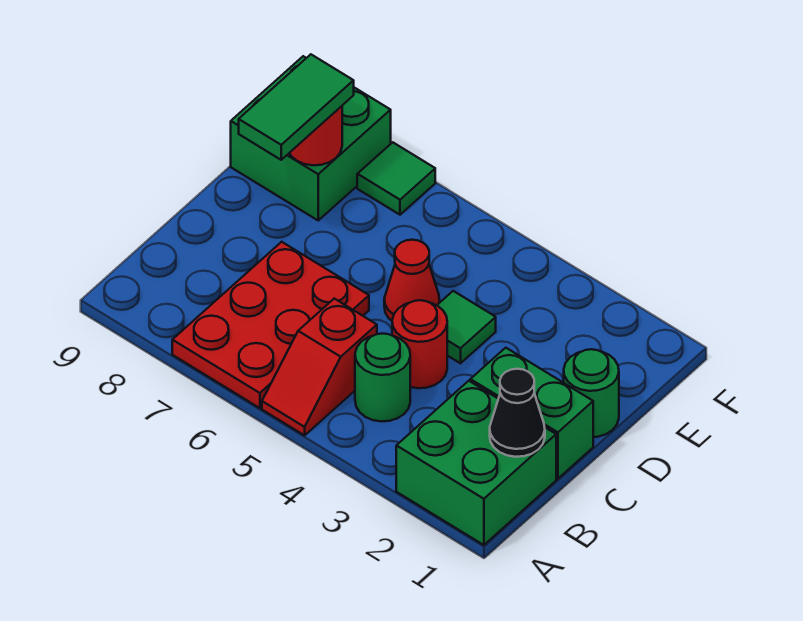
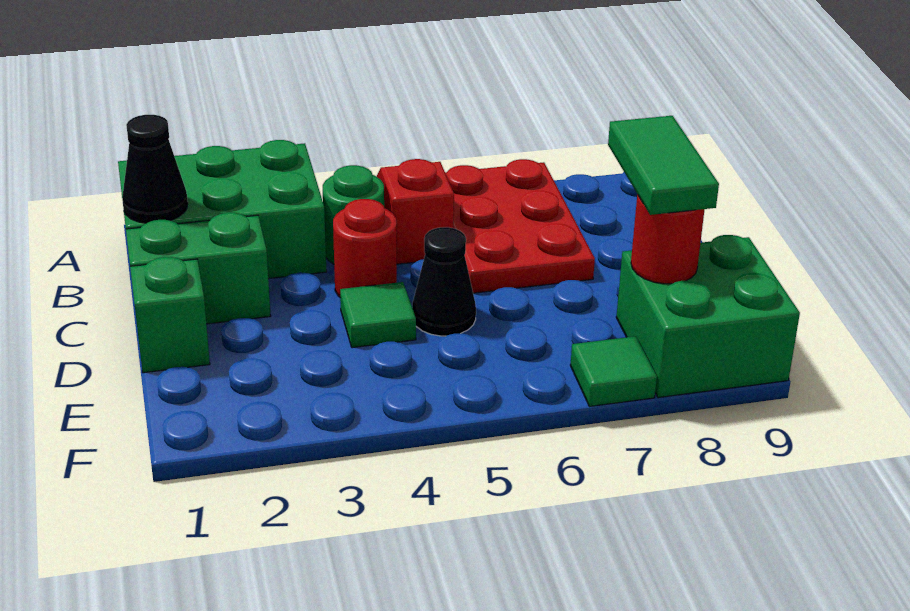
green 2x2 brick [396,381,556,545] -> green 2x3 brick [118,140,326,279]
green 1x1 round brick [564,349,619,437] -> green 1x1 brick [130,257,210,373]
red 1x1 cone [384,240,440,321] -> black 1x1 cone [412,227,476,336]

